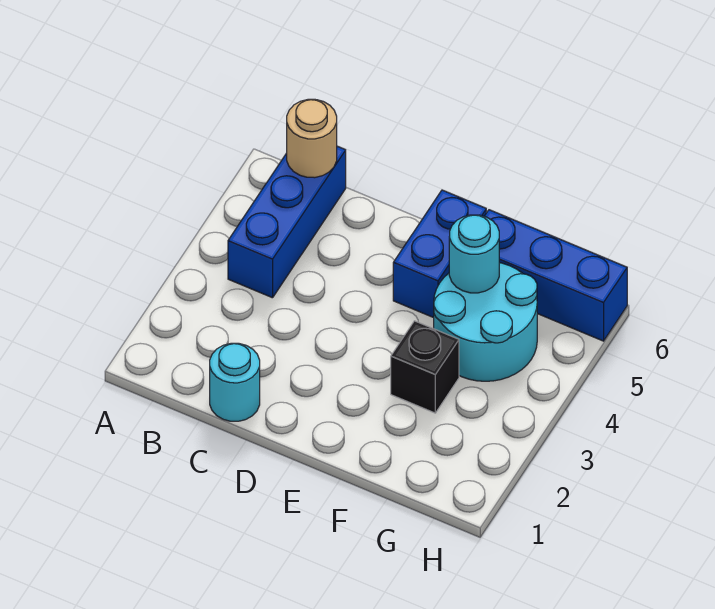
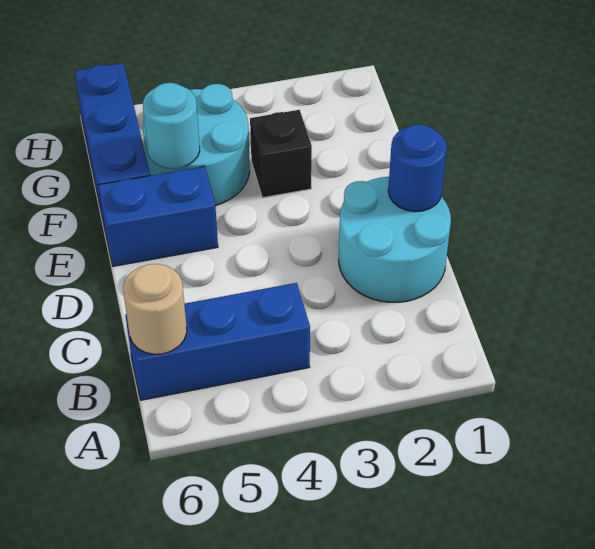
cyan 1x1 round brick [210,343,260,421] -> cyan 2x2 round brick [339,177,451,302]
none -> blue 1x1 round brick [388,124,447,212]

